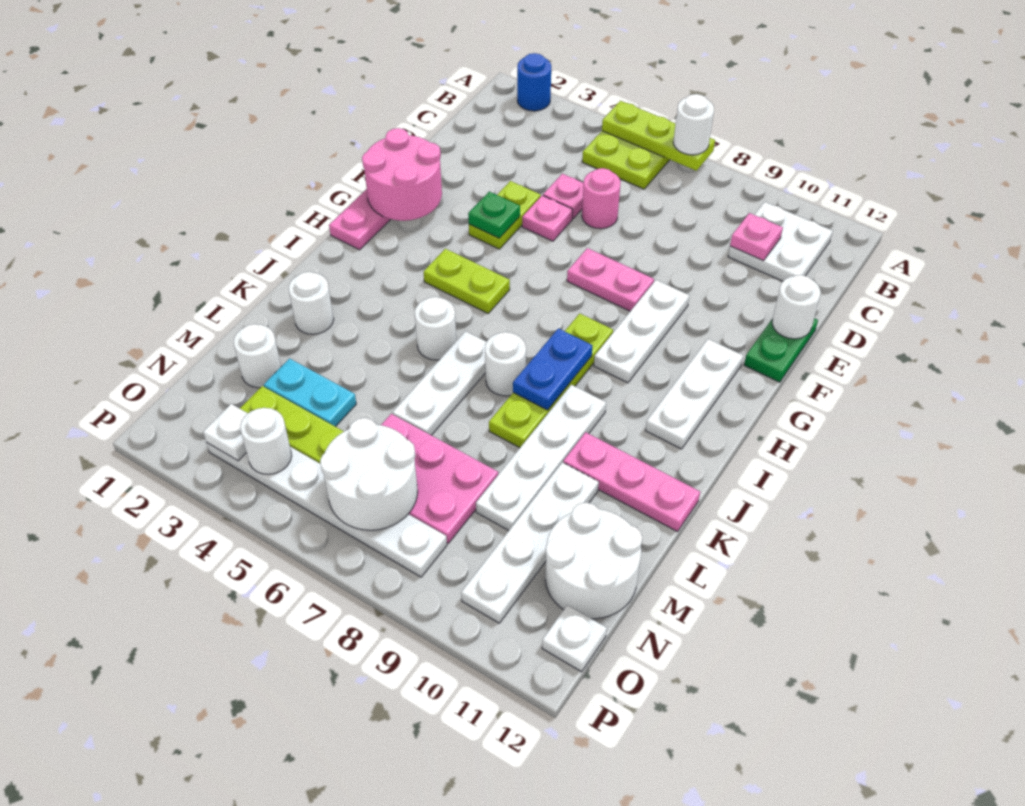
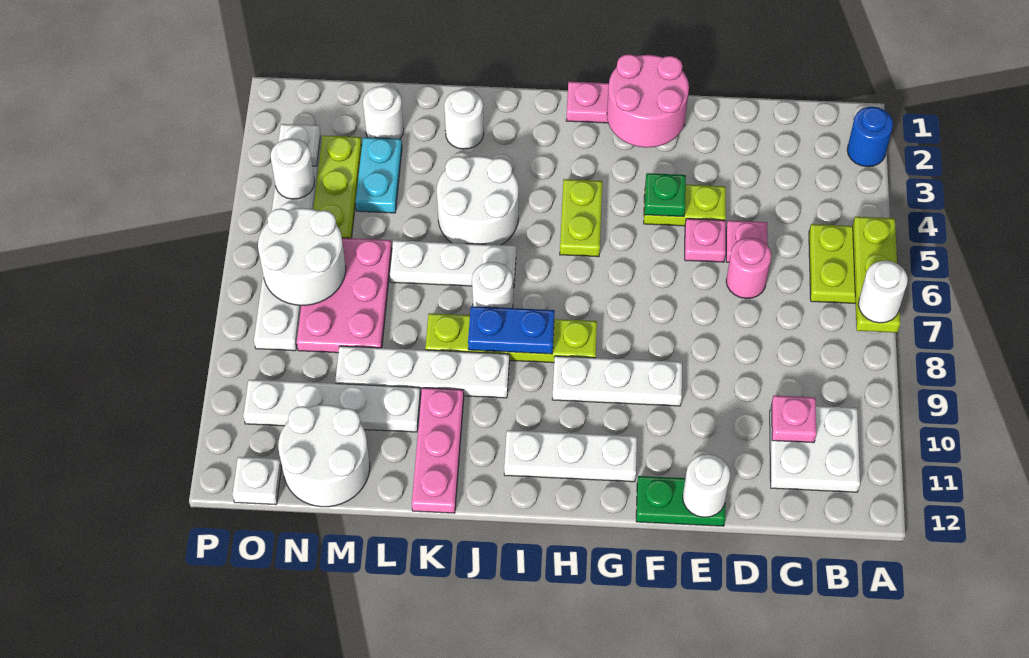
pink 1x2 plate [567,248,654,311] -> none
white 1x1 round brick [415,297,456,360] -> white 2x2 round brick [437,156,518,245]

